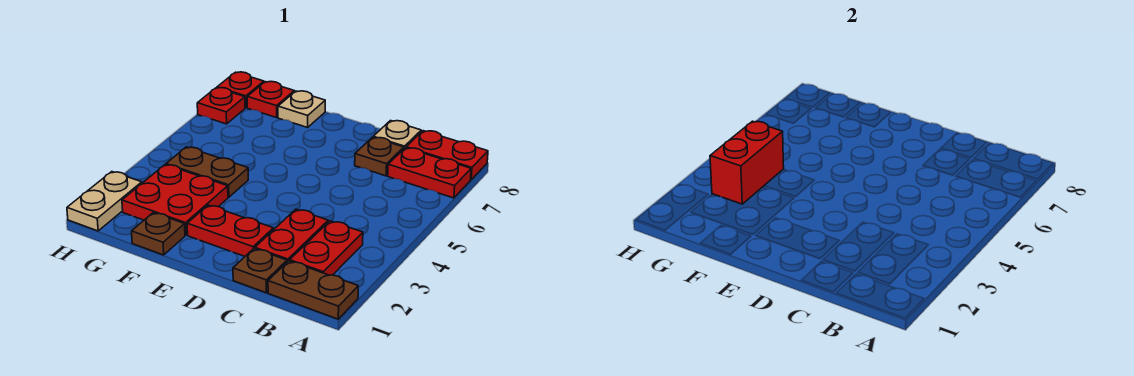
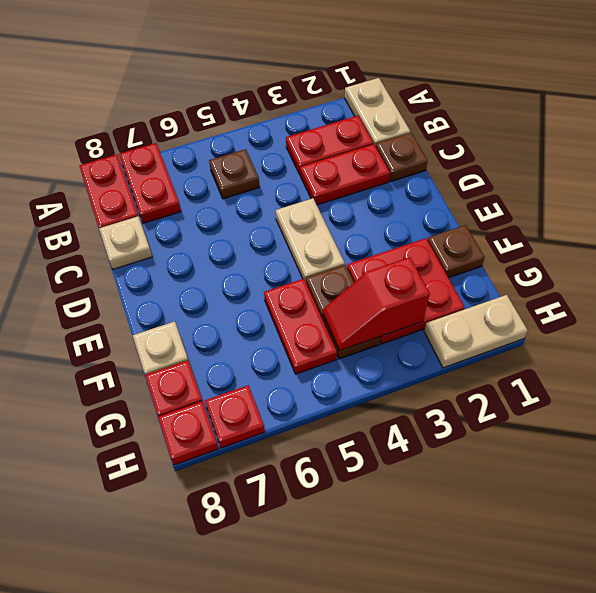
brown 1x2 plate [268,261,358,319] -> tan 1x2 plate [345,78,410,146]
brown 1x1 plate [355,137,404,176] -> brown 1x1 plate moved to [209,149,260,199]
red 1x2 plate [187,205,273,256] -> red 1x2 plate moved to [264,279,337,374]
none -> tan 1x2 plate [276,198,345,282]
red 1x2 brick [710,121,784,204] -> red 1x2 slope [323,257,430,351]

